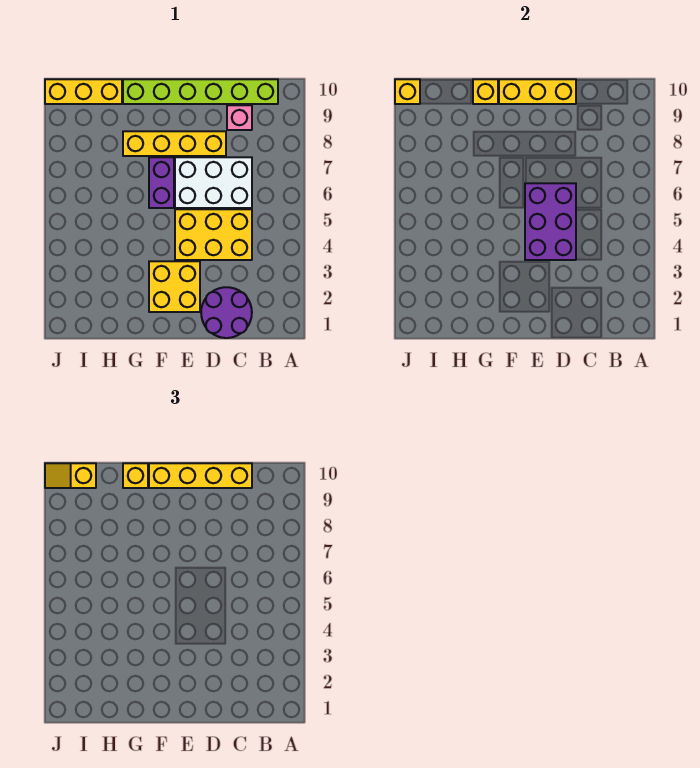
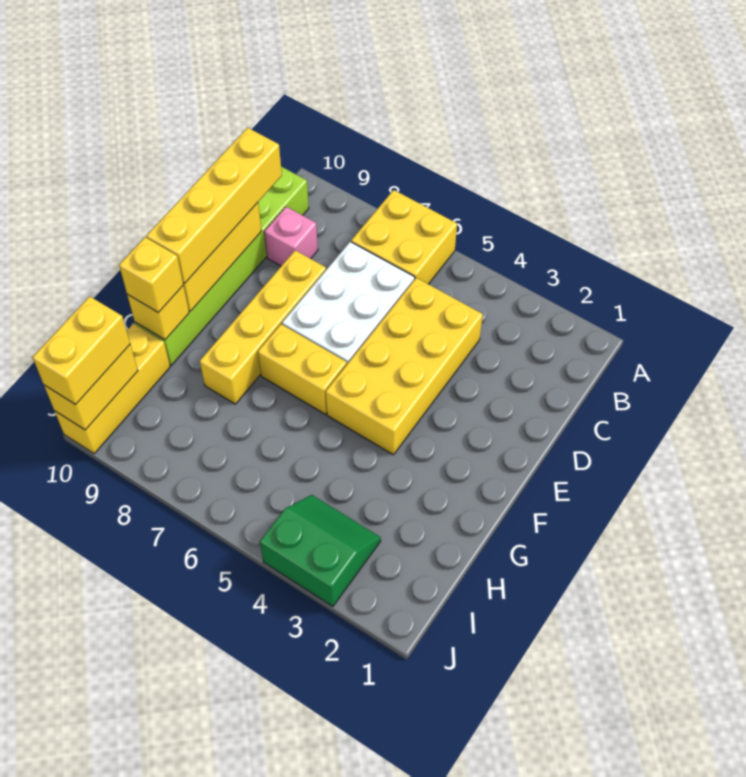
purple 2x2 round brick [201,287,252,338] -> none
yellow 2x3 brick [175,209,252,260] -> yellow 2x4 brick [326,278,483,455]
purple 2x3 brick [525,183,576,260] -> none
yellow 2x2 brick [149,261,200,312] -> yellow 2x2 brick moved to [351,190,457,284]
purple 1x2 brick [149,157,174,208] -> yellow 1x2 brick [258,324,347,414]
none -> green 2x2 slope [260,495,381,607]
yellow 1x2 slope [45,463,96,488] -> yellow 1x2 brick [33,296,130,405]
yellow 1x1 brick [395,79,420,104] -> yellow 1x2 brick [44,345,138,430]

